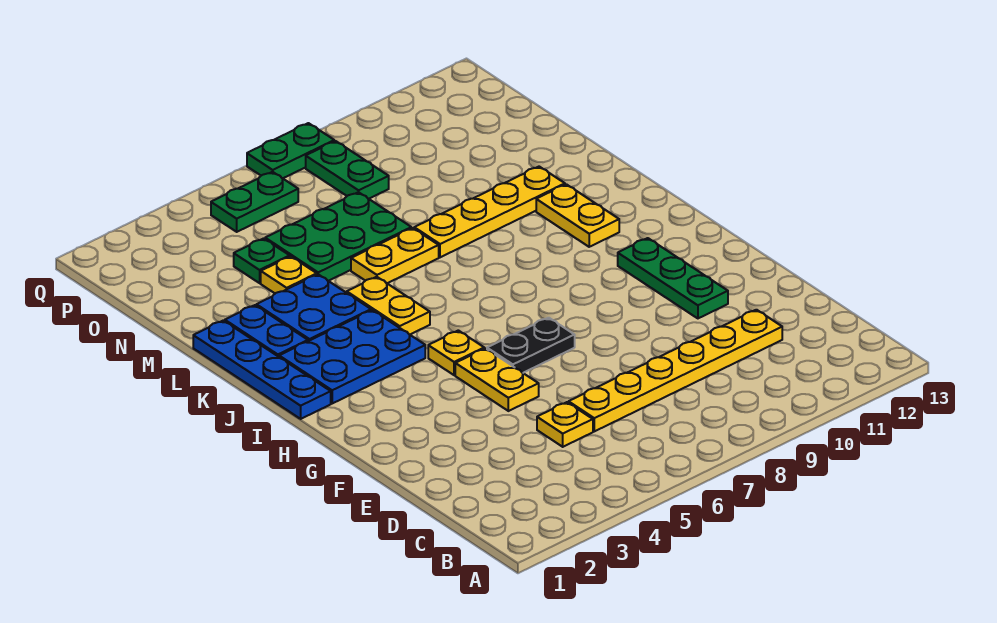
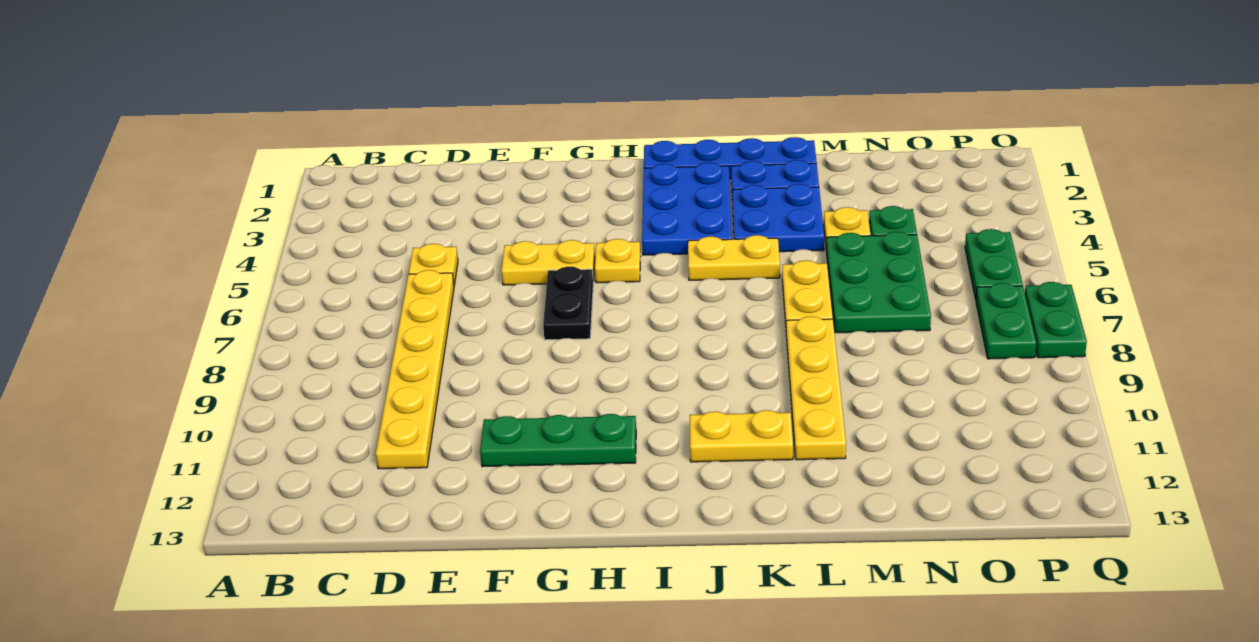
green 1x2 plate [306,141,389,199] -> green 1x2 plate turned to [976,283,1036,359]

